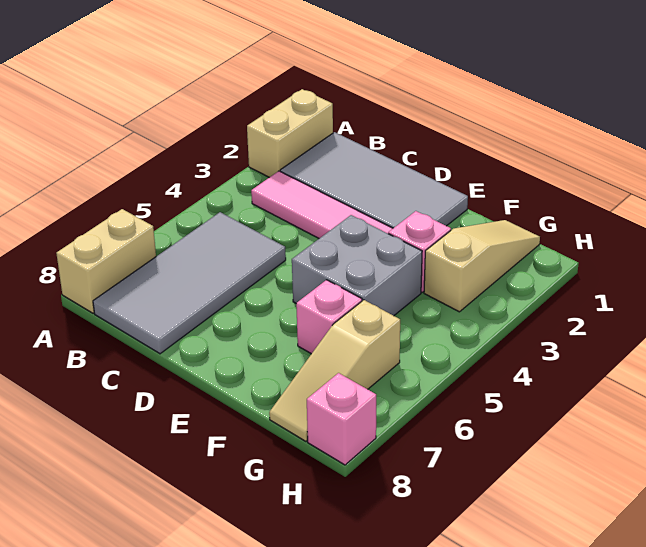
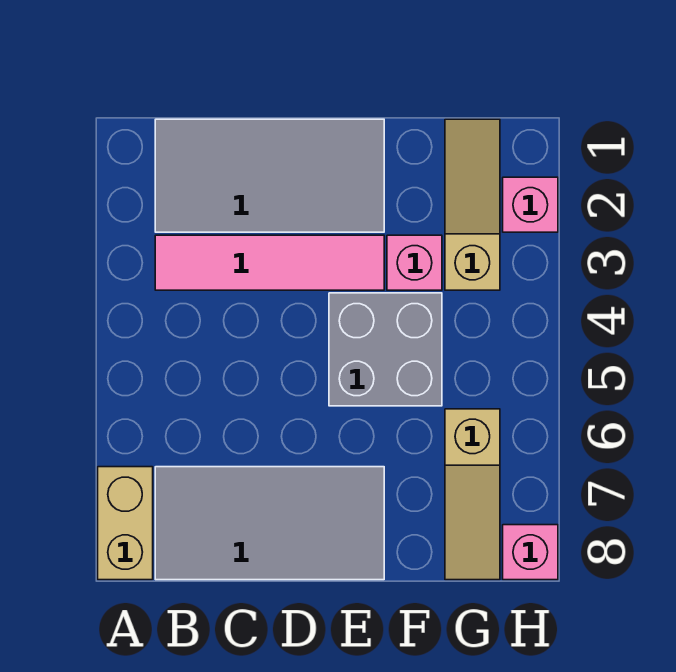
tan 1x2 brick [247,89,333,177] -> none
grey 2x4 tile [93,212,286,354] -> grey 2x4 tile turned to [155,467,384,580]
pink 1x1 brick [296,280,362,354] -> pink 1x1 brick moved to [503,177,558,232]

